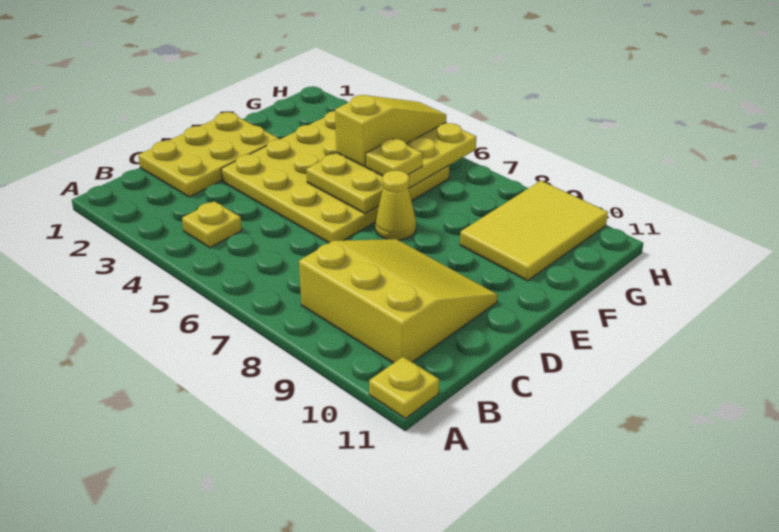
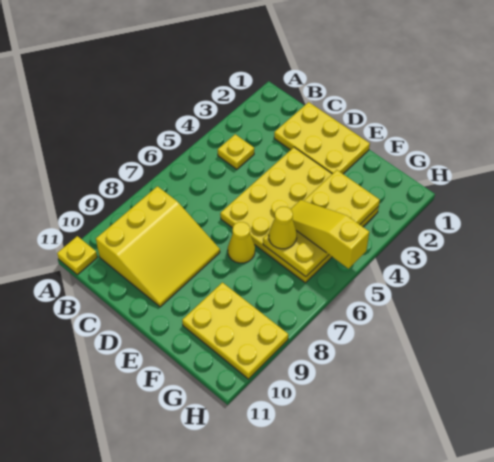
yellow 2x4 plate [306,123,476,214] -> yellow 2x4 plate turned to [263,170,380,277]
yellow 1x3 slope [335,95,446,166] -> yellow 1x3 slope turned to [291,200,369,269]
yellow 1x1 plate [366,139,423,176] -> yellow 1x1 cone [269,207,297,249]
yellow 2x3 tile [460,181,608,281] -> yellow 2x3 plate [182,283,288,379]

